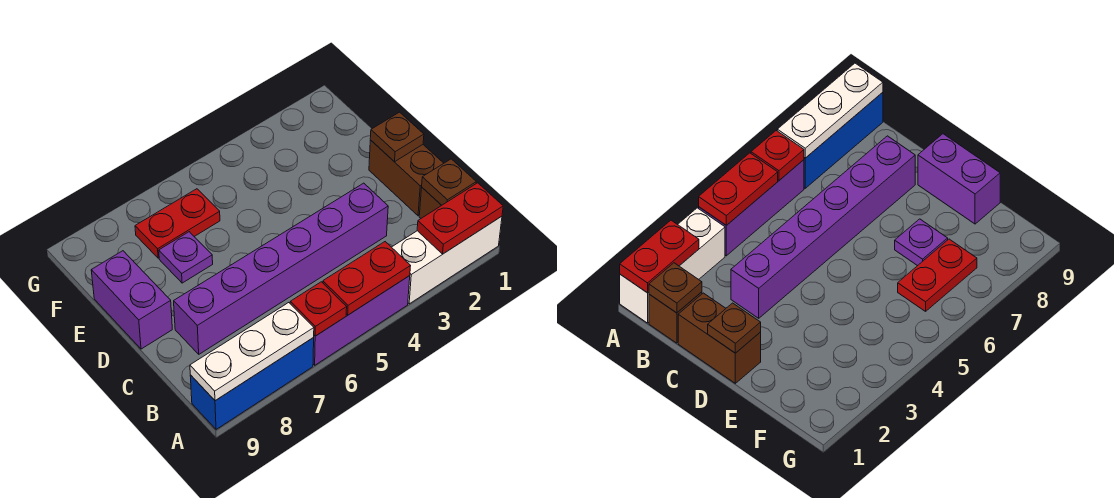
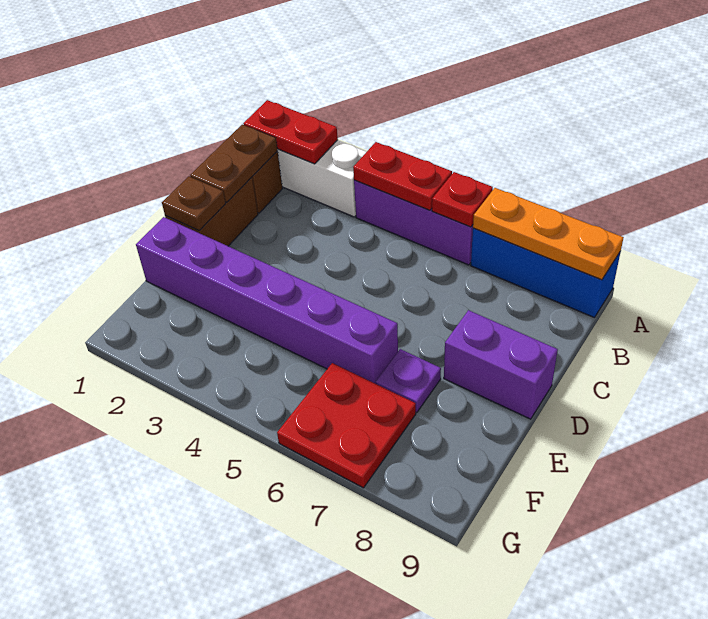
white 1x3 plate [190,303,314,401] -> orange 1x3 plate [473,188,624,280]
brown 1x1 plate [422,159,476,205] -> brown 1x2 plate [190,125,277,202]
purple 1x6 brick [174,183,388,354] -> purple 1x6 brick moved to [136,217,398,384]
purple 1x2 brick [91,251,172,349] -> purple 1x2 brick turned to [444,310,558,419]
red 1x2 plate [135,189,220,258] -> red 2x2 plate [277,363,416,488]

